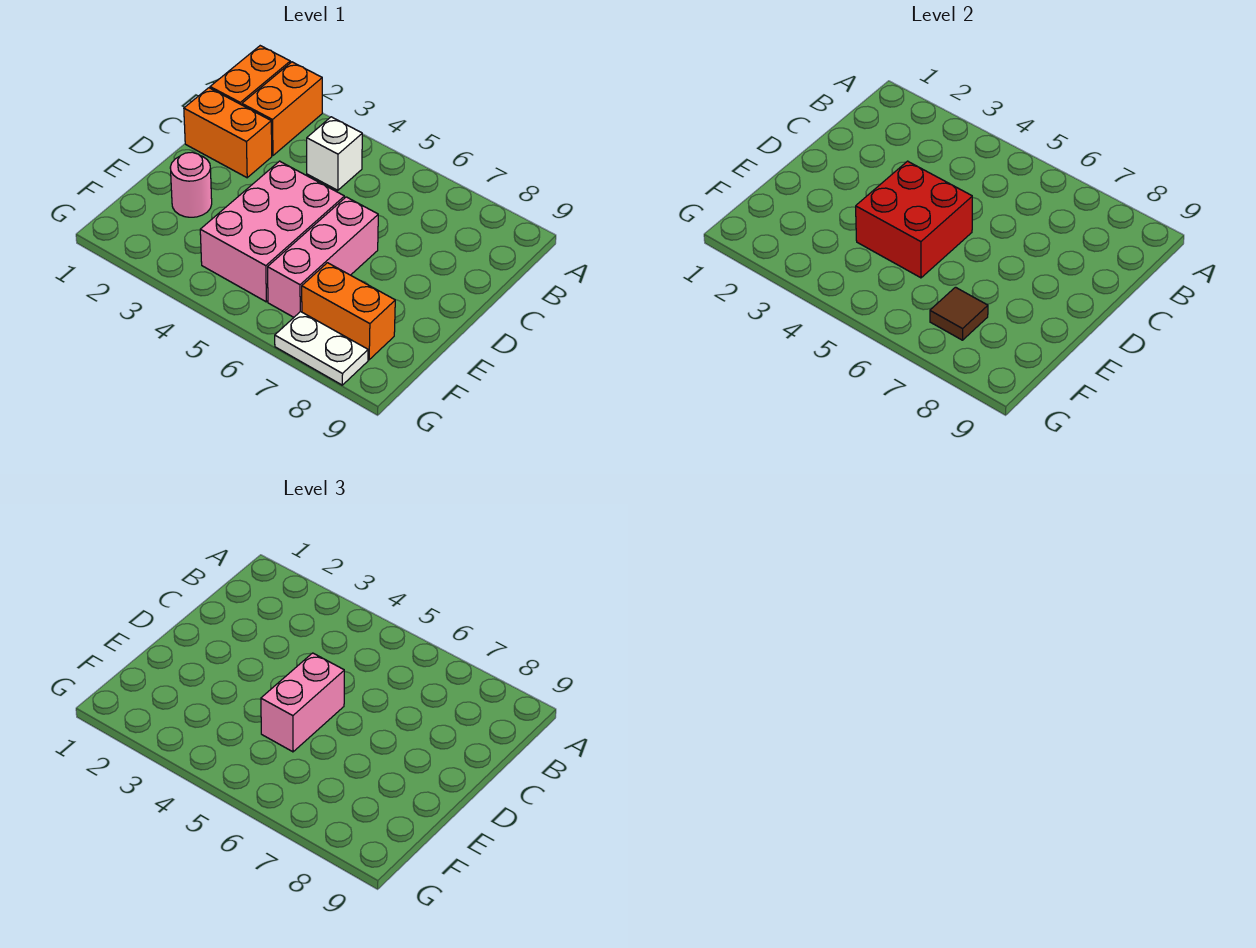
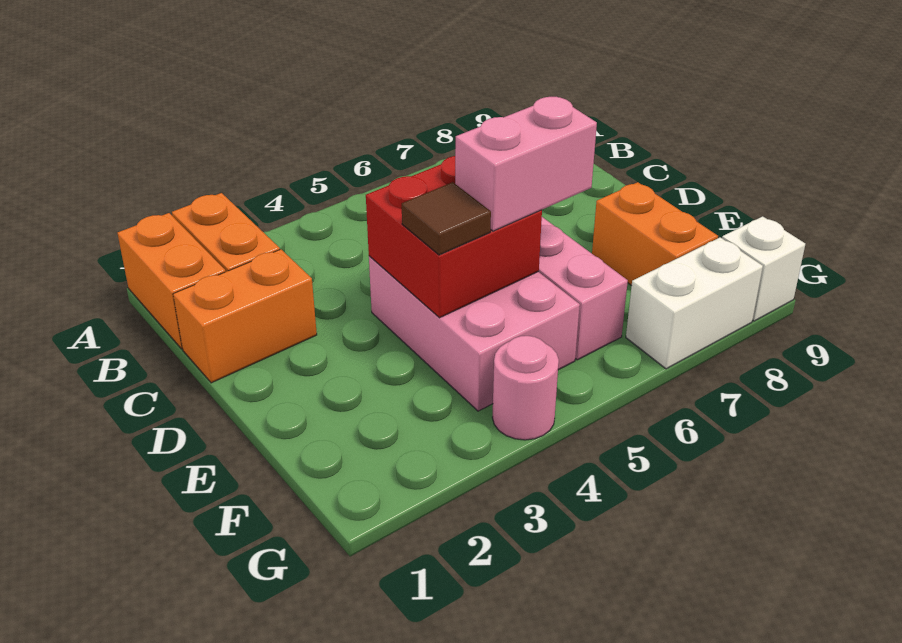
white 1x1 brick [307,117,362,190] -> white 1x1 brick moved to [722,216,805,321]
pink 1x2 brick [261,653,344,752] -> pink 1x2 brick turned to [455,97,597,231]
pink 1x1 round brick [170,152,212,217] -> pink 1x1 round brick moved to [492,336,559,440]
orange 1x2 brick [302,263,395,360] -> orange 1x2 brick turned to [592,182,718,286]
brown 1x1 tile [930,287,988,340] -> brown 1x1 tile moved to [402,182,491,255]
white 1x2 plate [275,312,368,385] -> white 1x2 brick [626,237,763,369]

